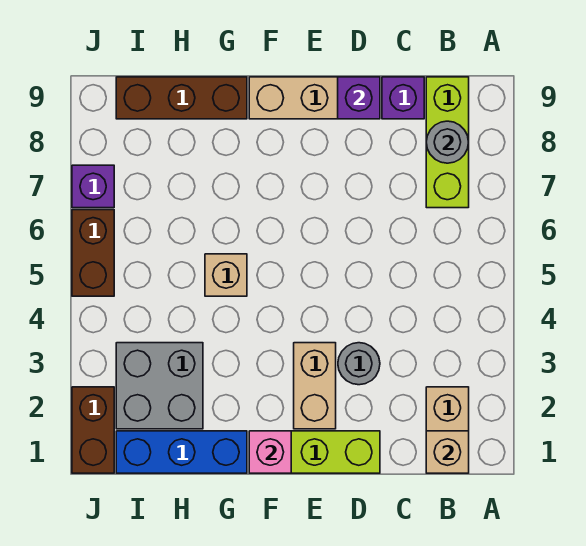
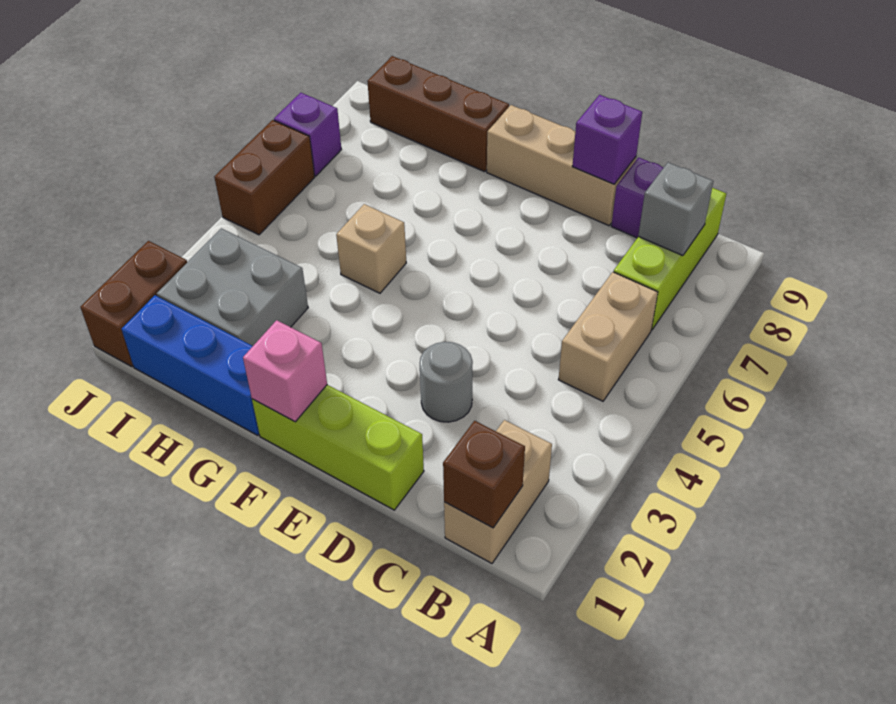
tan 1x1 brick [426,431,469,473] -> brown 1x1 brick [443,421,525,528]
grey 1x1 round brick [426,121,469,163] -> grey 1x1 brick [638,162,713,256]
tan 1x2 brick [294,343,336,429] -> tan 1x2 brick moved to [558,272,658,401]

